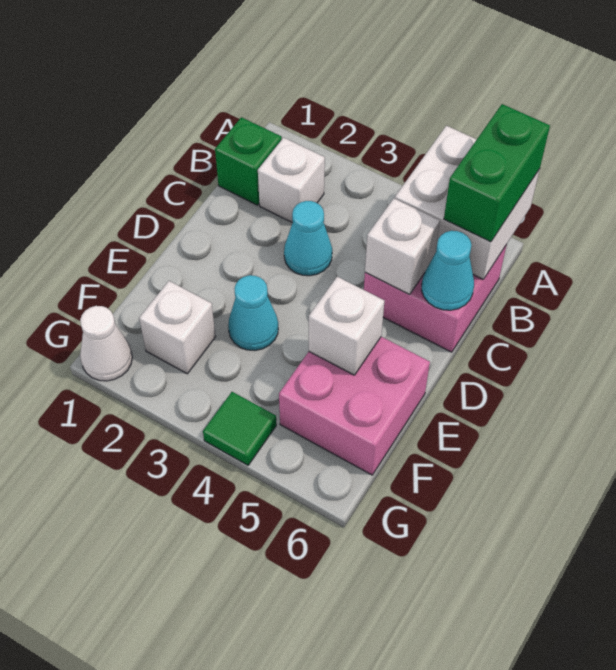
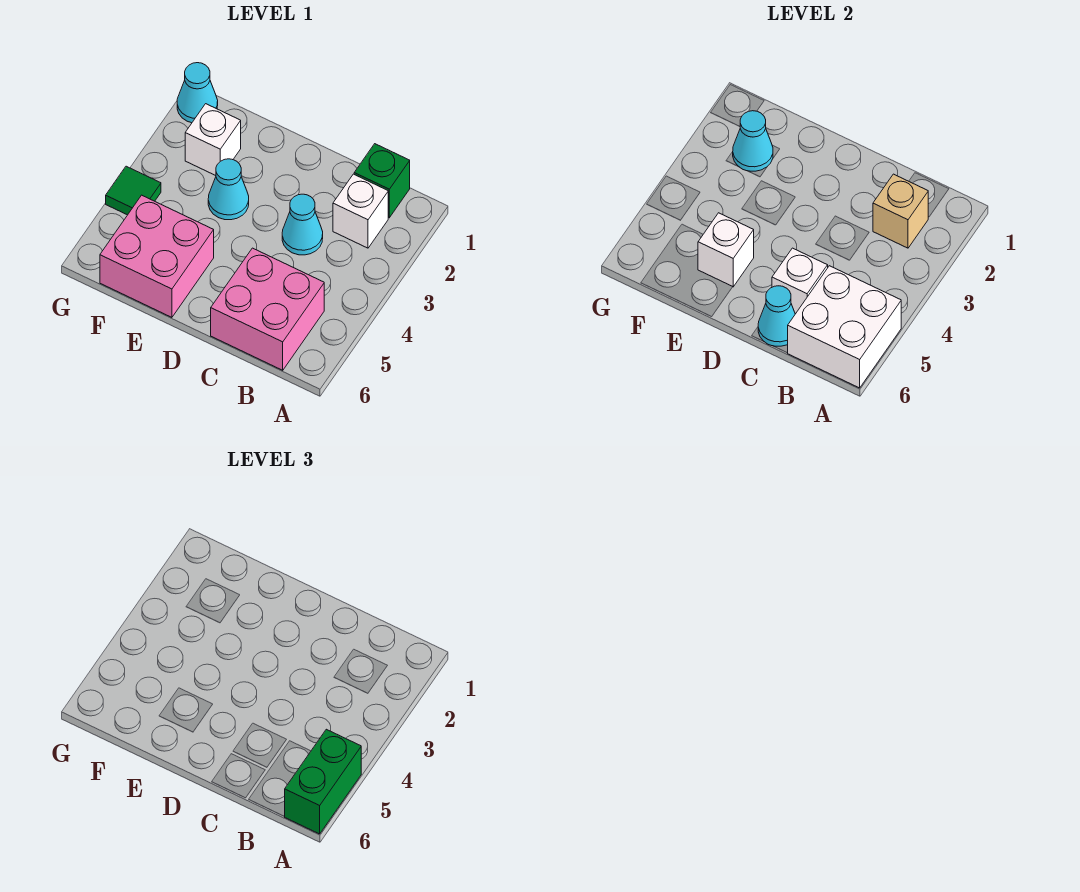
green 1x2 brick [444,104,550,242] -> green 1x2 brick turned to [284,729,361,834]
none -> tan 1x1 brick [873,174,928,248]
none -> cyan 1x1 cone [733,111,773,171]
white 1x1 cone [80,306,132,381] -> cyan 1x1 cone [177,63,218,123]

